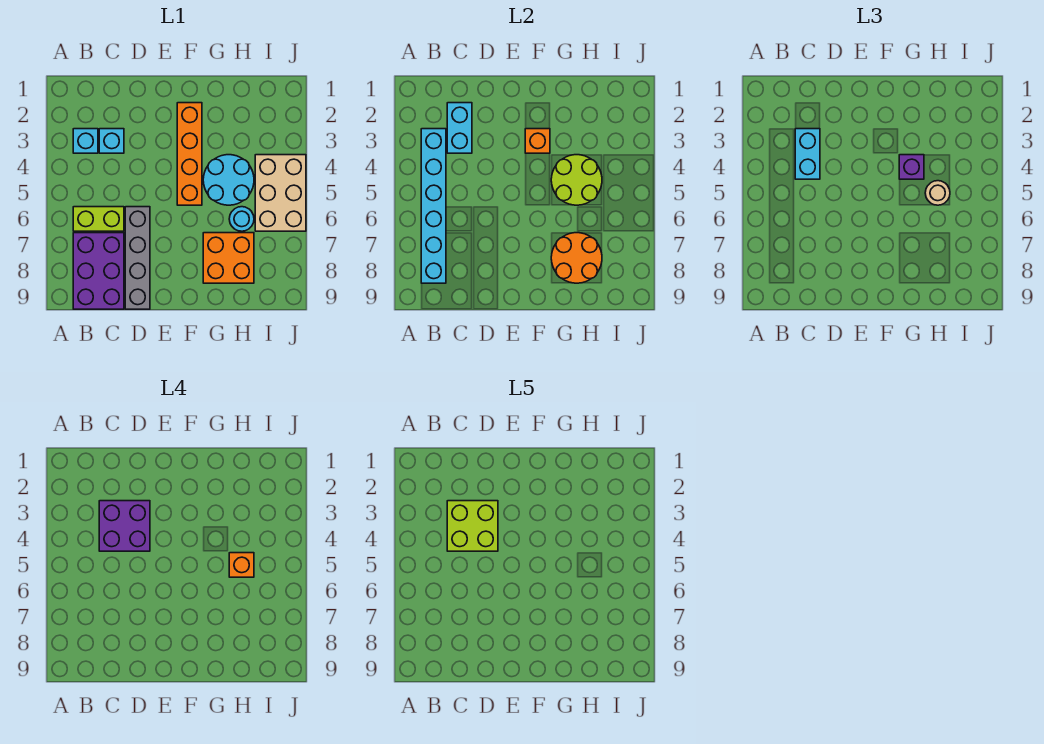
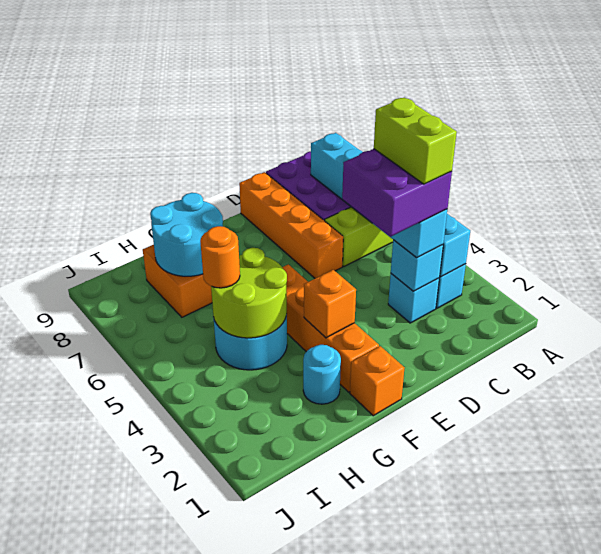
cyan 1x2 brick [447,103,472,153] -> cyan 1x1 brick [391,240,443,291]
lime 2x2 brick [447,501,498,551] -> lime 1x2 brick [374,98,457,184]
grey 1x4 brick [125,207,150,309] -> orange 1x4 brick [239,172,343,278]
purple 1x1 brick [899,155,924,179] -> none
orange 2x2 round brick [551,233,602,283] -> cyan 2x2 round brick [150,193,223,276]
tan 1x1 round brick [925,181,950,205] -> orange 1x1 round brick [200,226,240,288]
orange 1x1 brick [229,553,254,577] -> orange 1x1 brick moved to [350,346,404,416]
cyan 1x1 round brick [229,207,254,231] -> cyan 1x1 round brick moved to [303,345,341,404]
tan 2x3 brick [255,155,306,231] -> none

